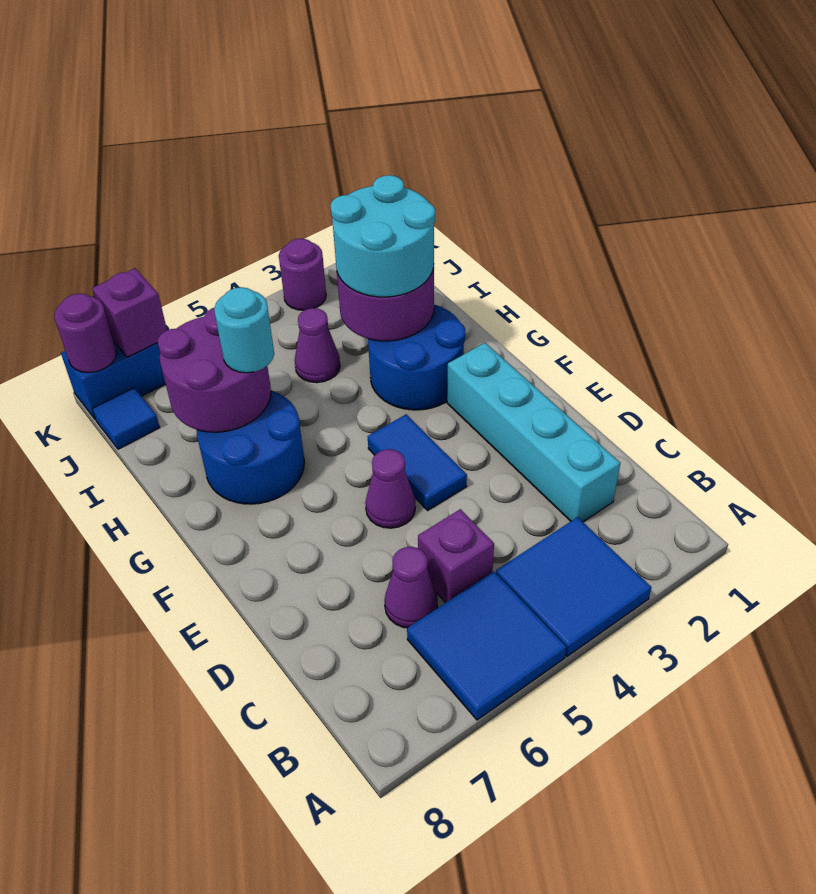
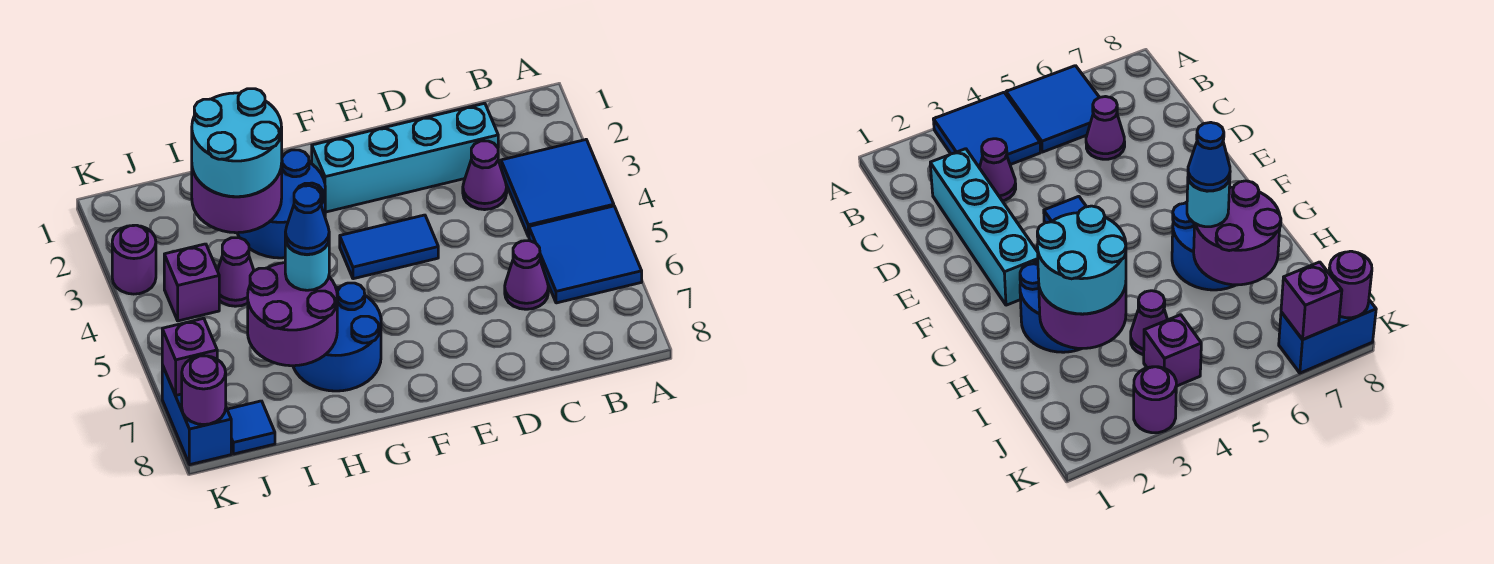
purple 1x1 brick [418,509,494,603] -> purple 1x1 brick moved to [164,244,219,321]
purple 1x1 cone [365,449,416,528] -> purple 1x1 cone moved to [463,141,507,210]
none -> blue 1x1 cone [285,186,329,254]

